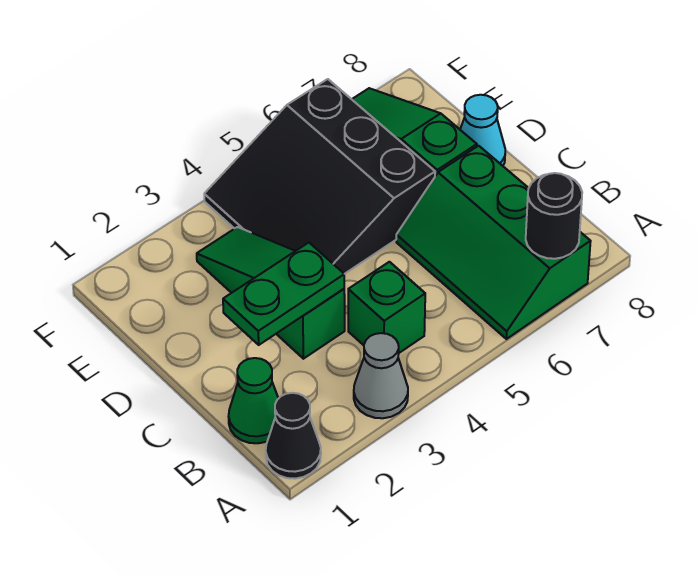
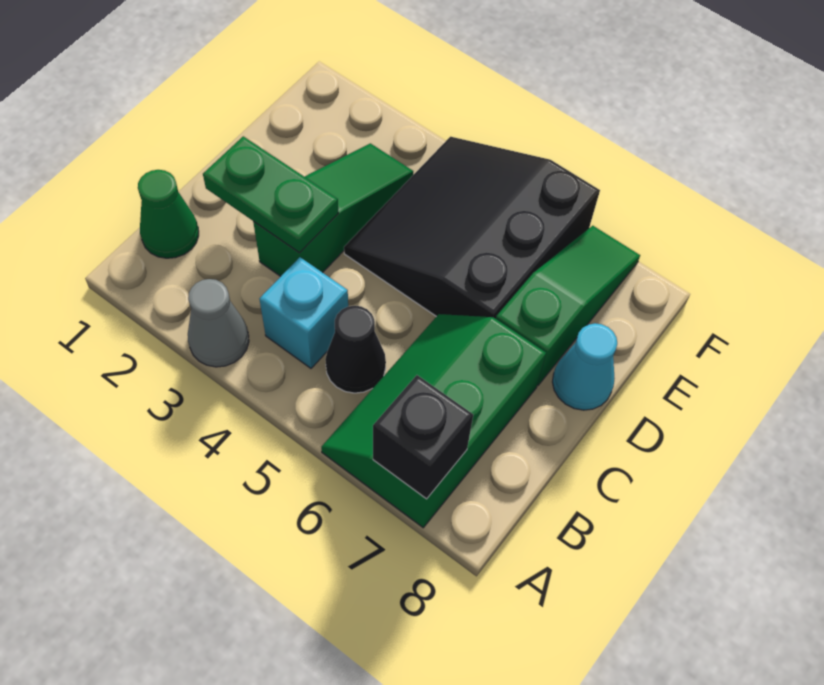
black 1x1 cone [266,393,321,479] -> black 1x1 cone moved to [325,306,386,393]
black 1x1 round brick [526,173,582,259] -> black 1x1 brick [373,375,473,499]
green 1x1 brick [348,262,425,353] -> cyan 1x1 brick [260,257,348,368]

